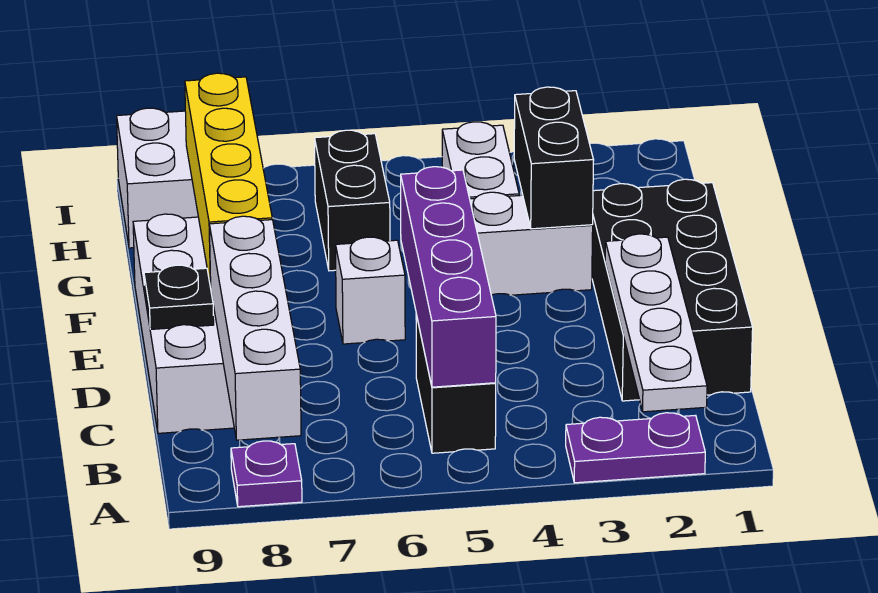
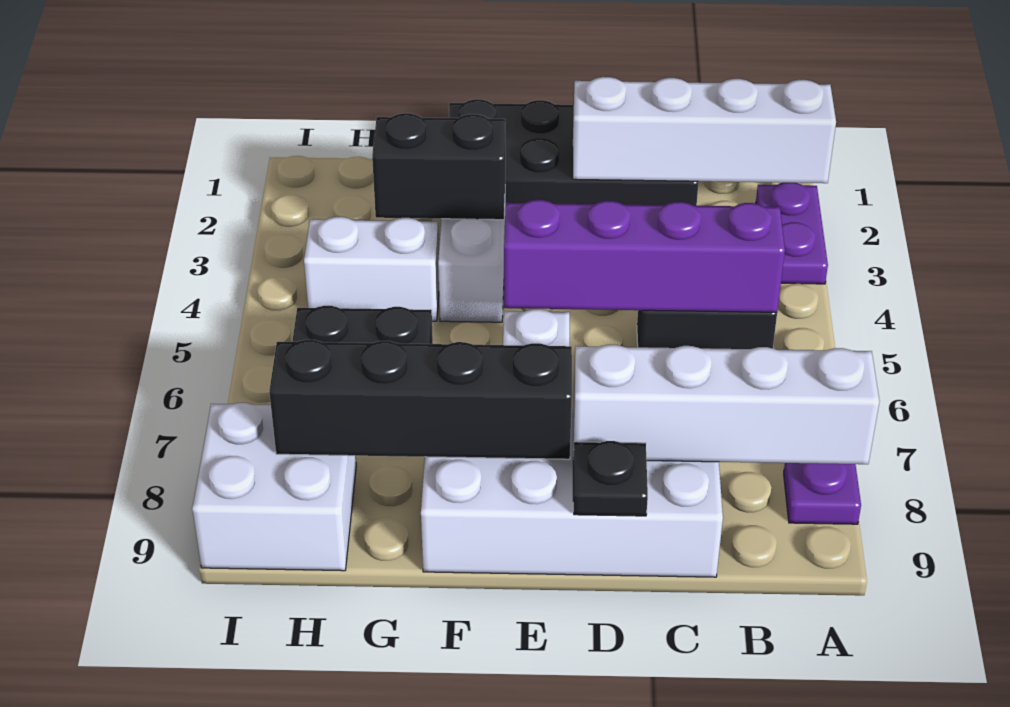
white 1x4 plate [605,234,707,412] -> white 1x4 brick [573,77,836,183]
yellow 1x4 brick [185,73,272,287] -> black 1x4 brick [269,340,572,459]

